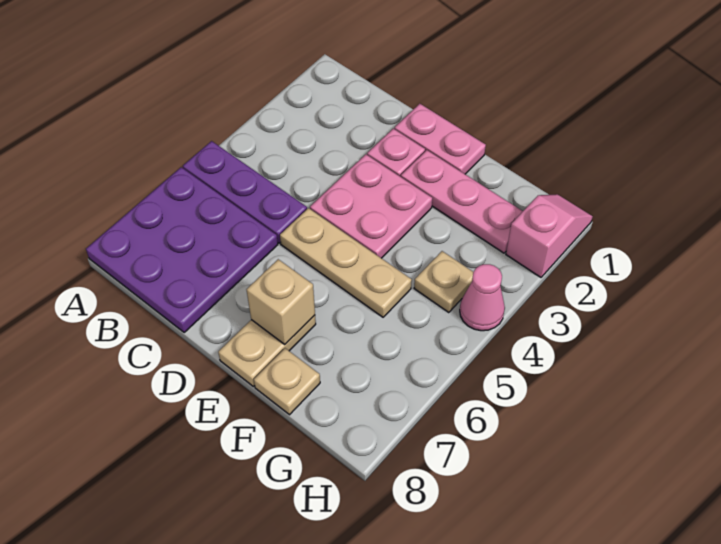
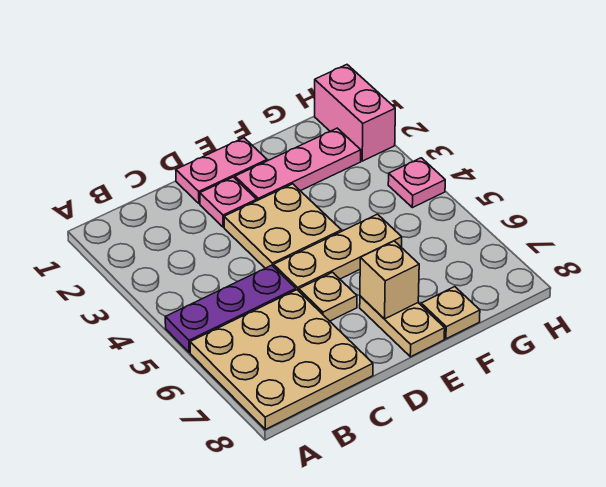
purple 3x3 plate [86,167,278,333] -> tan 3x3 plate [190,290,373,429]
pink 2x2 plate [310,154,432,258] -> tan 2x2 plate [224,184,341,268]
tan 1x1 plate [414,251,473,313] -> tan 1x1 plate moved to [299,272,357,321]
pink 1x2 slope [506,194,593,277] -> pink 1x2 brick [315,65,395,161]
pink 1x1 cone [460,264,505,331] -> pink 1x1 plate [388,158,445,208]

